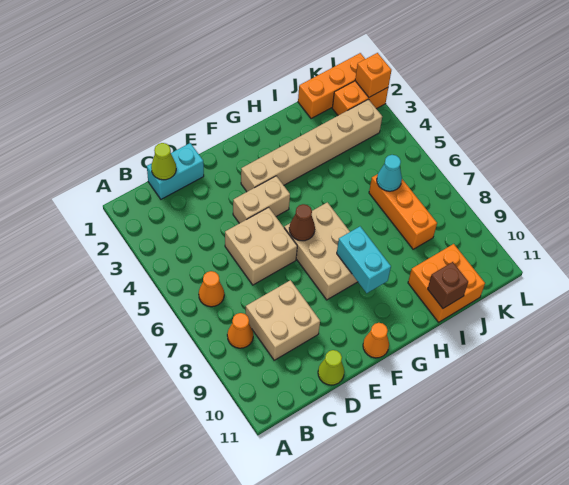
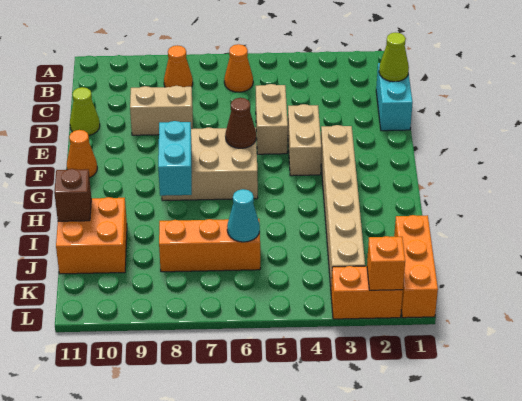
tan 2x2 brick [246,280,320,360] -> tan 1x2 brick [130,86,193,135]
tan 2x2 brick [225,207,297,285] -> tan 1x2 brick [256,84,288,154]
cyan 1x2 brick [337,227,391,293] -> cyan 1x2 brick turned to [158,121,192,196]
orange 1x2 brick [332,81,388,115] -> orange 1x2 brick turned to [331,266,403,319]

